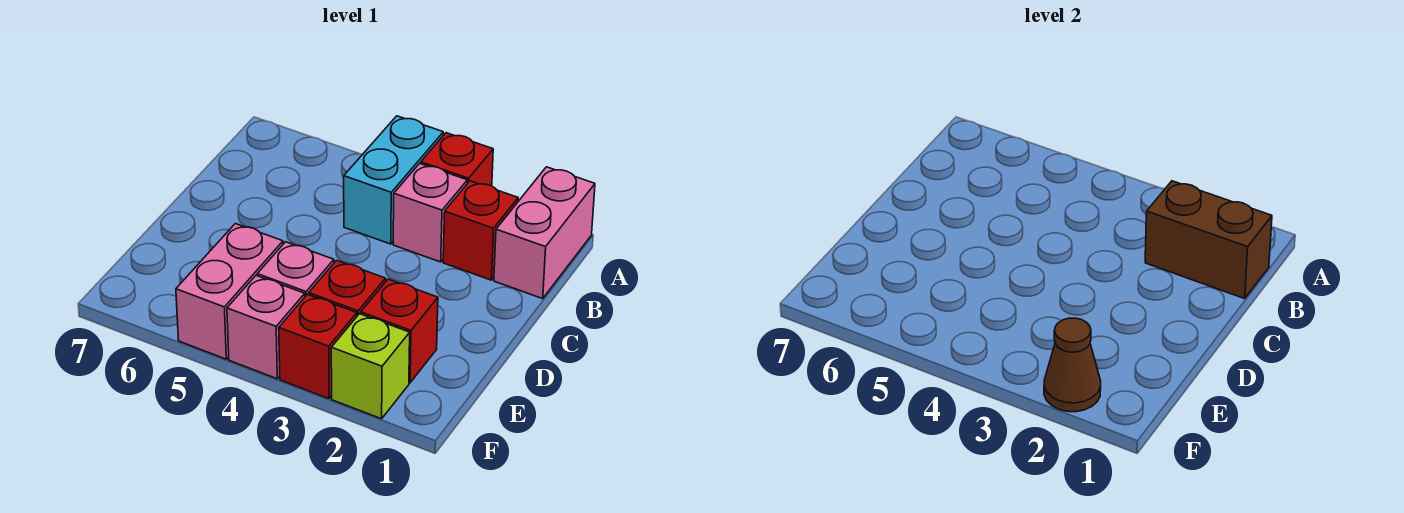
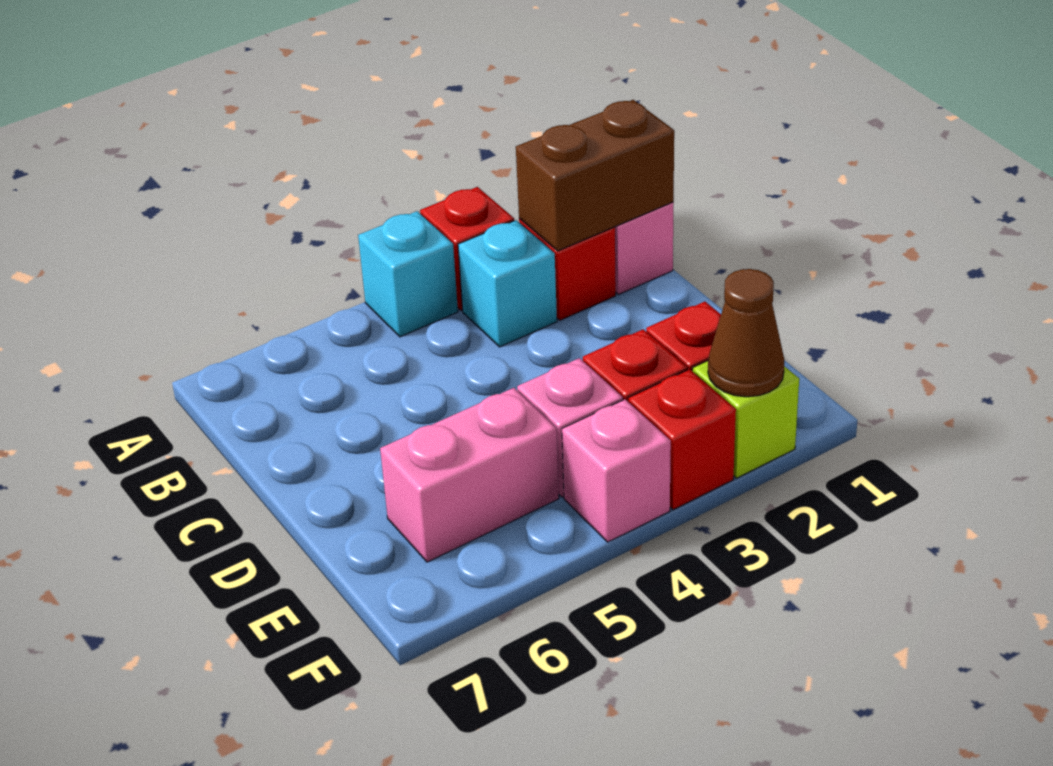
cyan 1x2 brick [344,116,443,244] -> cyan 1x1 brick [358,211,458,337]
pink 1x1 brick [393,163,467,262] -> cyan 1x1 brick [458,220,557,347]
pink 1x2 brick [176,224,283,359] -> pink 1x2 brick turned to [380,388,559,562]

